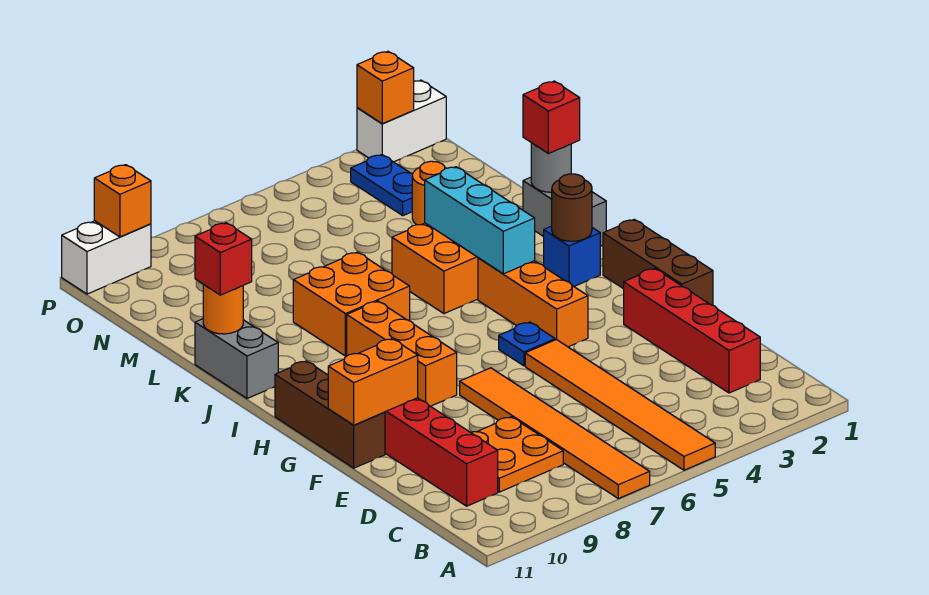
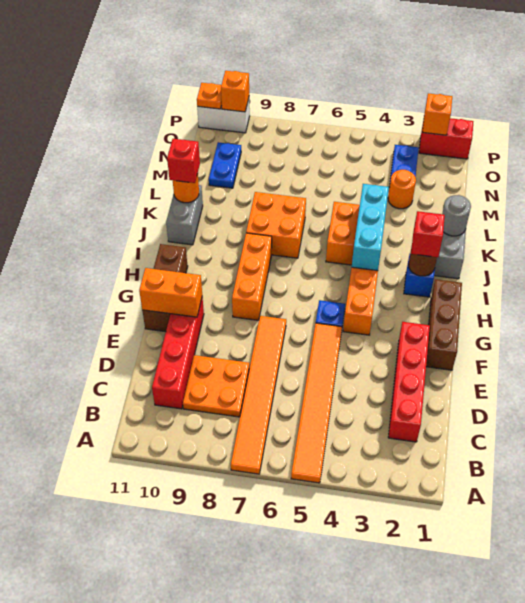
red 1x1 brick [523,81,580,154] -> red 1x1 brick moved to [411,211,445,257]
none -> blue 1x2 plate [209,142,241,188]
white 1x2 brick [357,80,446,162] -> red 1x2 brick [419,118,474,159]
none -> orange 1x1 plate [197,83,222,109]

